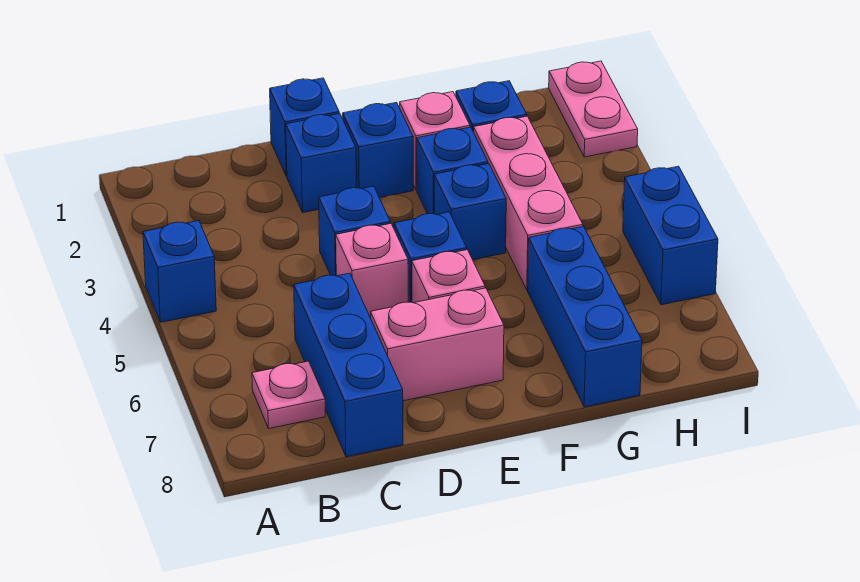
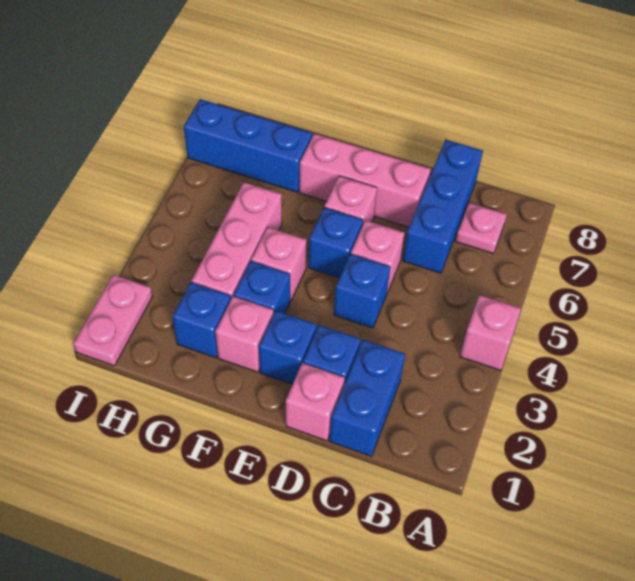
blue 1x1 brick [143,221,216,322] -> pink 1x1 brick [460,295,521,370]
blue 1x1 brick [270,78,339,176] -> pink 1x1 brick [286,363,345,441]
pink 1x2 brick [371,288,504,401] -> pink 1x3 brick [299,134,431,227]
blue 1x1 brick [434,164,506,260] -> pink 1x1 brick [251,227,307,301]
blue 1x3 brick [528,226,642,407] -> blue 1x3 brick turned to [184,99,312,192]
blue 1x2 brick [623,166,718,305] -> blue 1x2 brick moved to [329,340,405,456]

